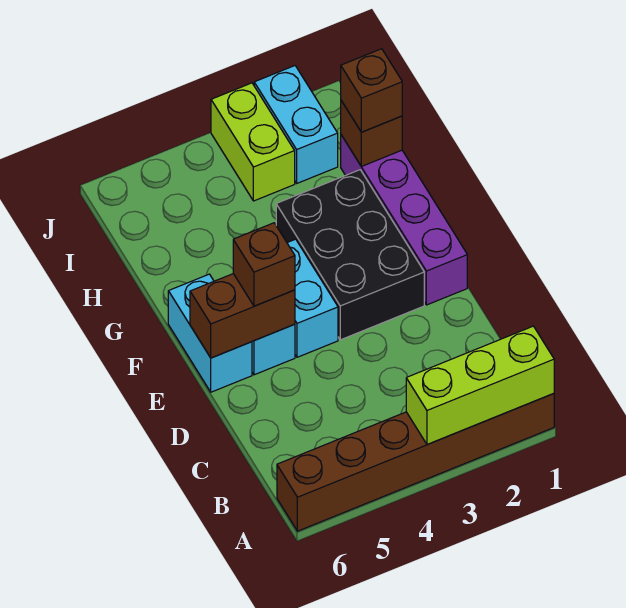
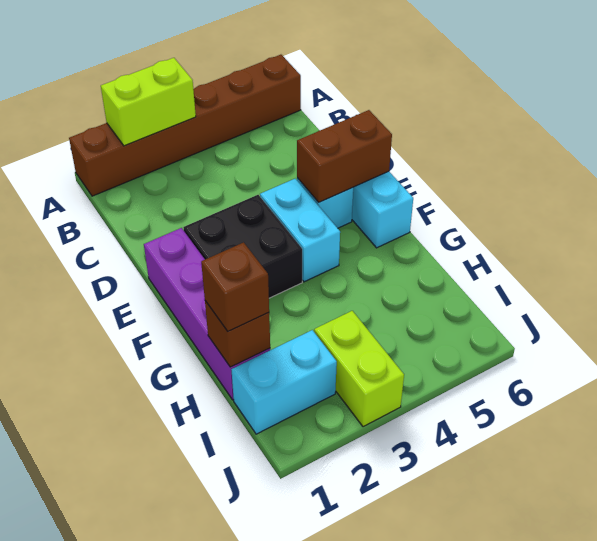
lime 1x3 brick [406,326,554,445] -> lime 1x2 brick [101,58,196,146]
black 2x3 brick [276,170,424,340] -> black 2x2 brick [184,195,302,298]
brown 1x1 brick [233,223,295,306] -> none
cyan 1x2 brick [254,66,338,183] -> cyan 1x2 brick turned to [231,330,337,434]

